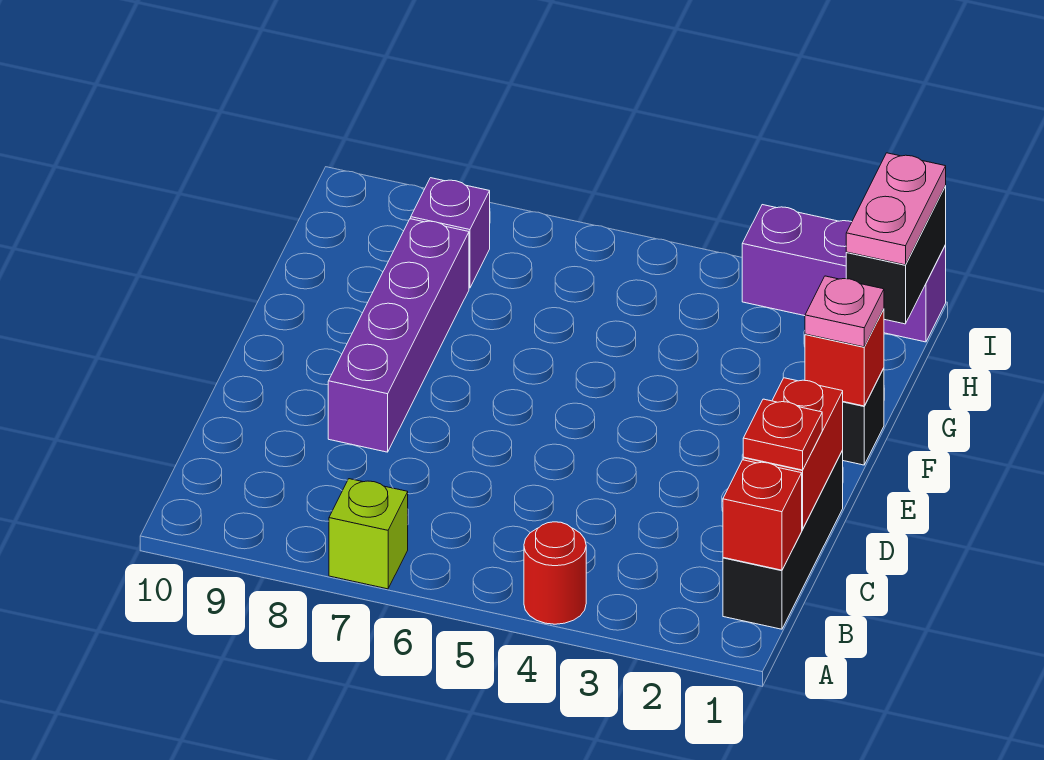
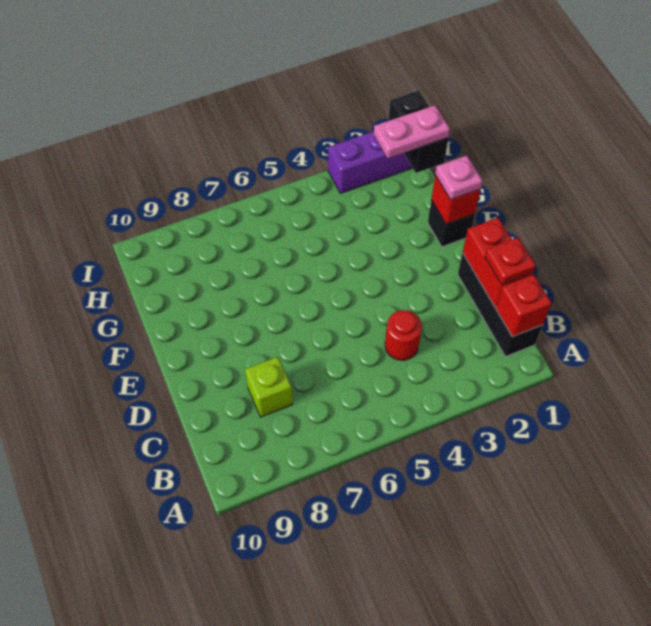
red 1x1 round brick [524,522,586,624] -> red 1x1 round brick moved to [385,310,422,360]
lime 1x1 brick [329,479,408,589] -> lime 1x1 brick moved to [245,357,293,417]
purple 1x4 brick [328,219,469,452] -> none
pink 1x2 plate [846,153,946,265] -> pink 1x2 plate turned to [374,105,450,158]
purple 1x1 brick [411,178,490,288] -> none

